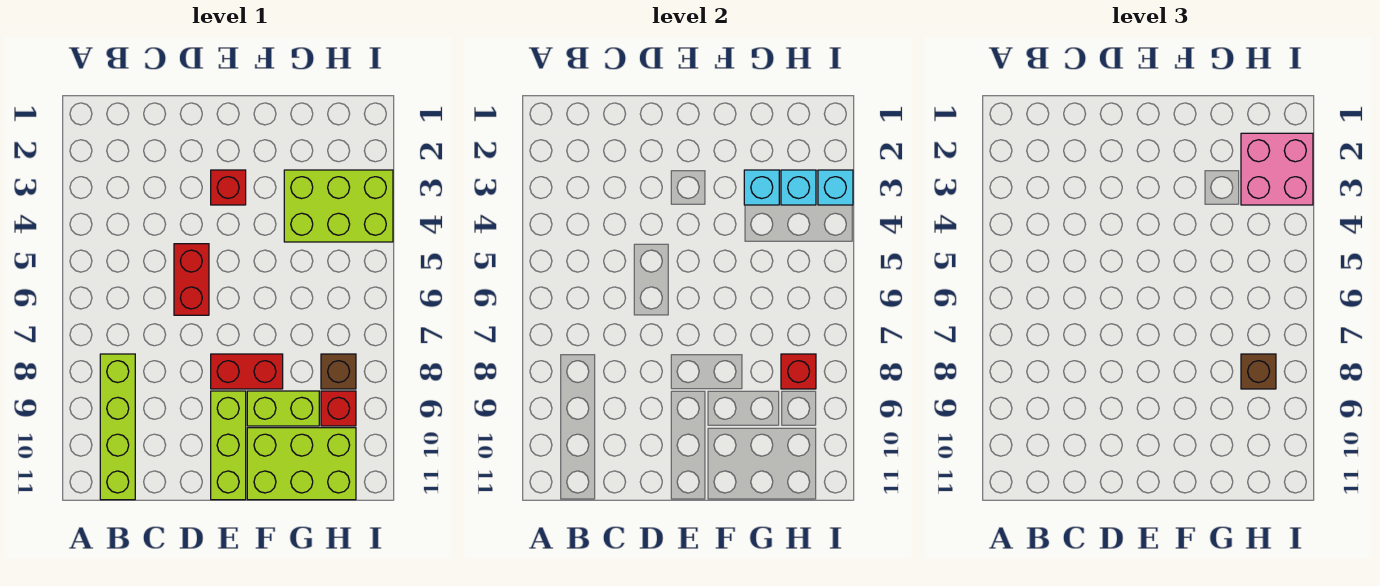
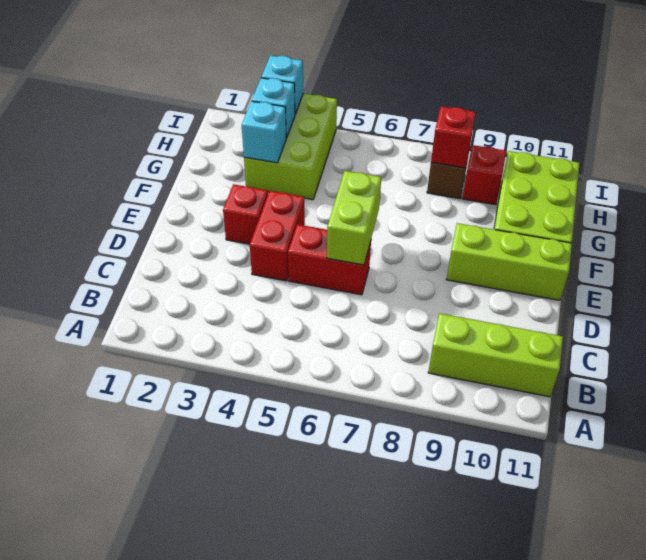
lime 1x4 brick [100,354,135,500] -> lime 1x3 brick [428,313,563,397]
red 1x2 brick [211,354,283,389] -> red 1x2 brick moved to [250,191,305,281]
lime 1x2 brick [247,391,319,426] -> lime 1x2 brick moved to [327,171,381,265]
pink 2x2 brick [1241,133,1313,205] -> none
brown 1x1 brick [1241,354,1276,389] -> none

